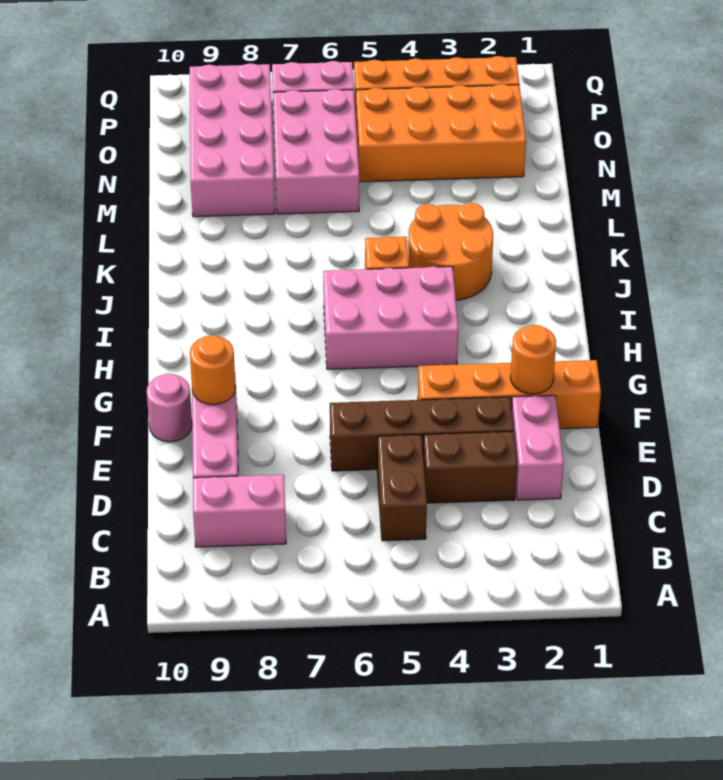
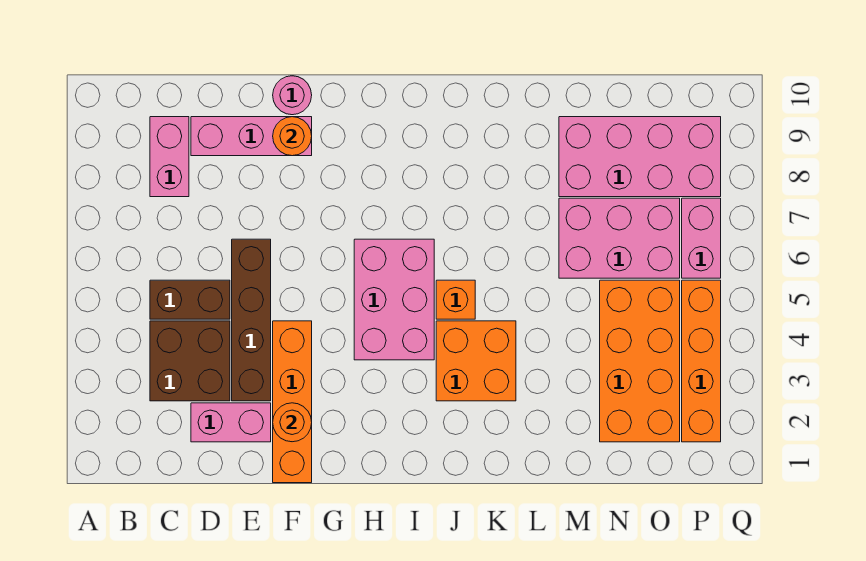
brown 1x2 brick [423,431,517,503] -> brown 2x2 brick [150,321,230,401]
orange 2x2 round brick [408,203,493,300] -> orange 2x2 brick [436,321,516,401]

